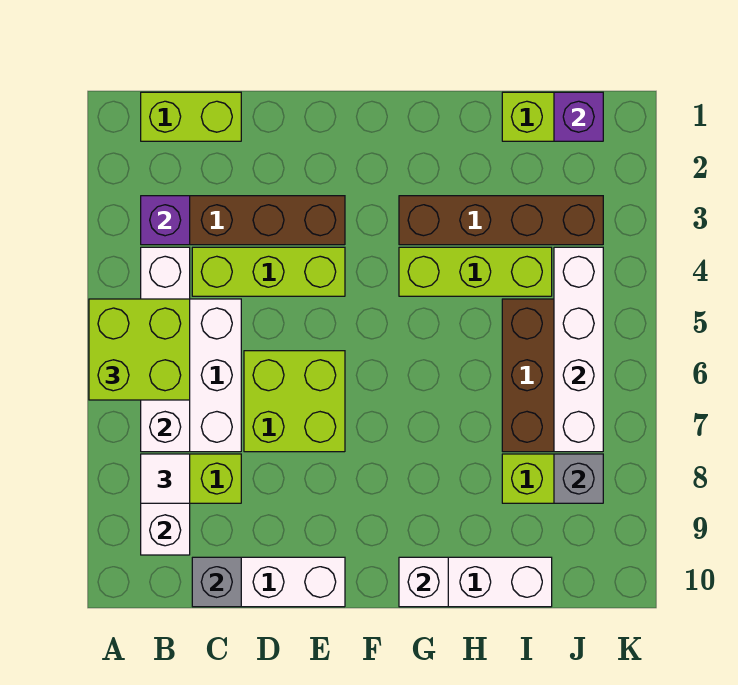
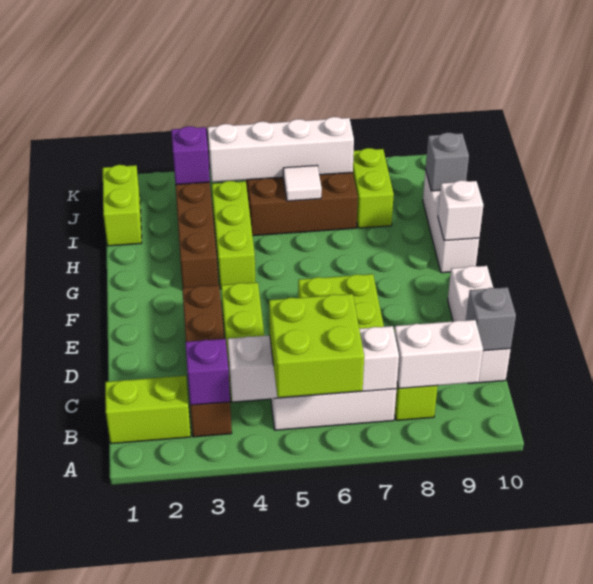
lime 1x2 brick [141,92,241,141] -> lime 1x2 brick turned to [105,376,191,444]
white 1x1 tile [141,454,190,503] -> white 1x1 tile moved to [283,165,322,201]
purple 1x1 brick [554,92,603,141] -> purple 1x1 brick moved to [171,126,210,185]
grey 1x1 brick [554,454,603,503] -> grey 1x1 brick moved to [426,132,469,191]

